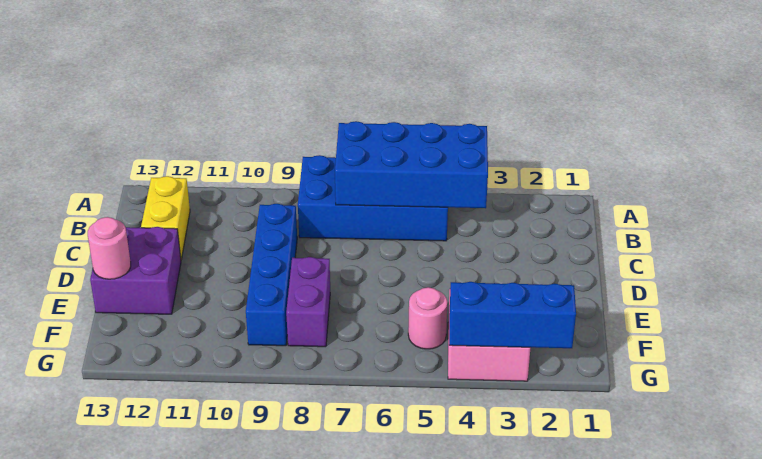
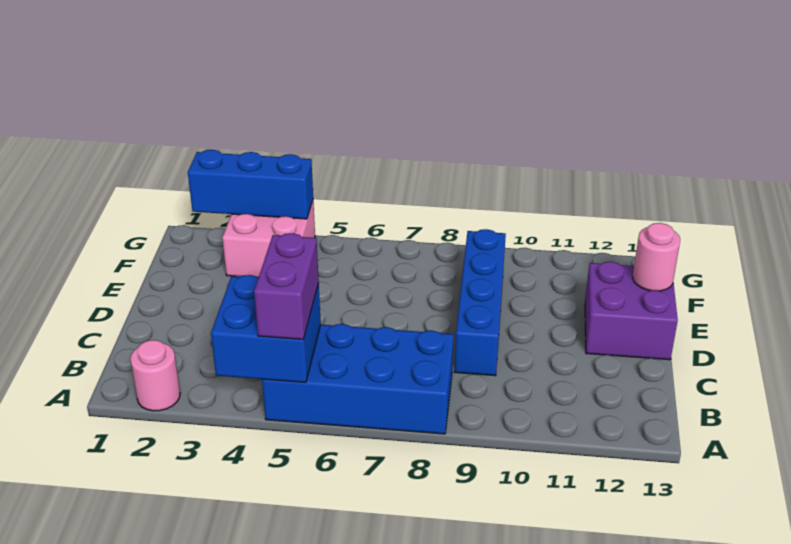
blue 2x4 brick [335,121,488,208] -> blue 2x2 brick [211,275,321,382]
yellow 1x2 brick [141,176,190,259] -> none
purple 1x2 brick [286,257,330,347] -> purple 1x2 brick moved to [254,233,319,339]
pink 1x1 round brick [408,287,447,349] -> pink 1x1 round brick moved to [130,340,180,411]

